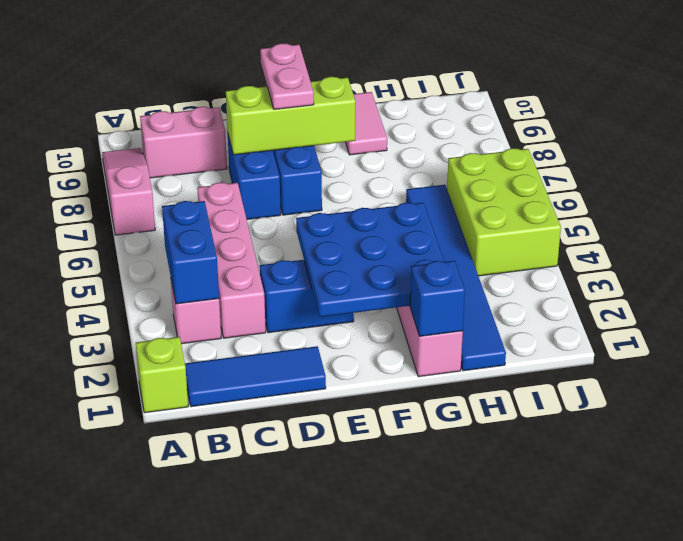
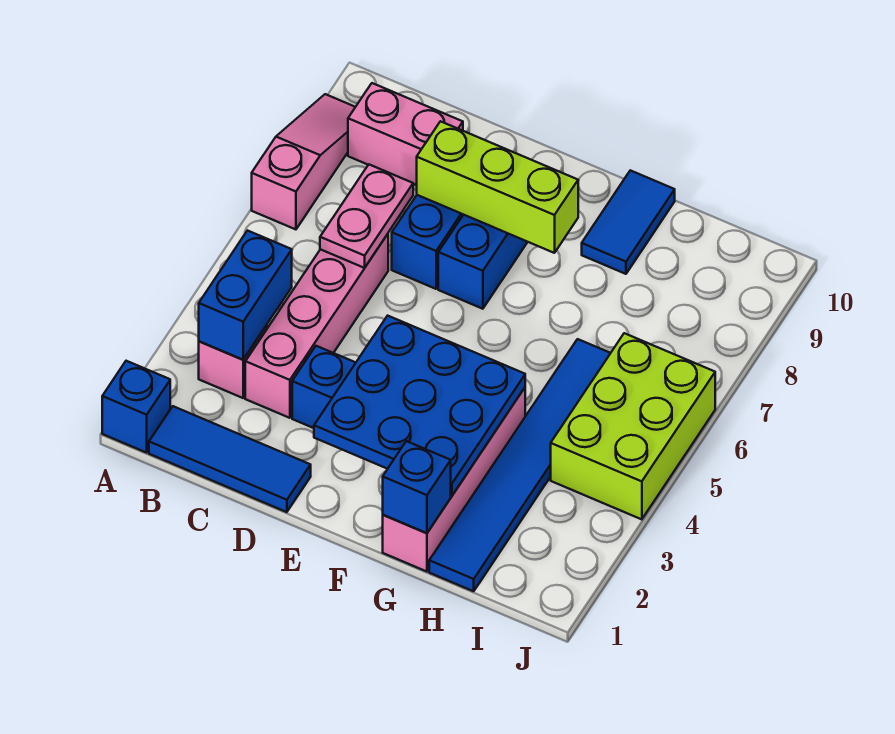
lime 1x1 brick [136,337,188,413] -> blue 1x1 brick [102,361,170,453]
pink 1x2 plate [260,43,314,109] -> pink 1x2 plate moved to [320,165,413,268]
pink 1x2 tile [345,92,387,155] -> blue 1x2 tile [582,170,675,274]

